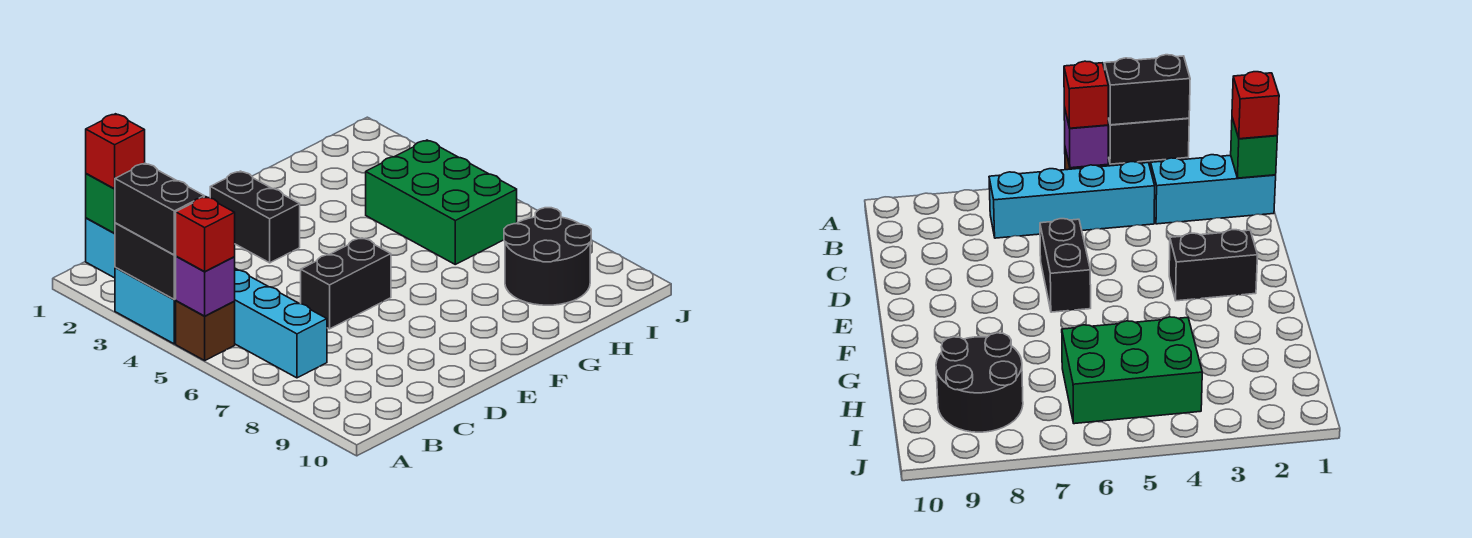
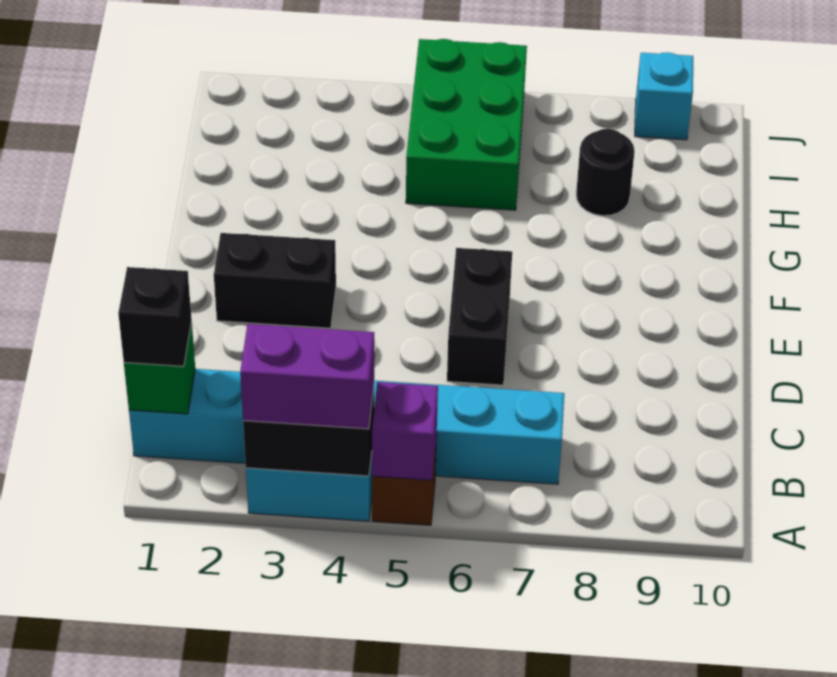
black 1x2 brick [115,163,204,255] -> purple 1x2 brick [240,324,374,429]
red 1x1 brick [176,197,235,272] -> none
red 1x1 brick [86,114,145,189] -> black 1x1 brick [118,267,192,366]
green 2x3 brick [366,140,517,264] -> green 2x3 brick turned to [406,39,527,210]
black 2x2 round brick [504,208,591,305] -> black 1x1 round brick [576,129,634,216]
none -> cyan 1x1 brick [635,52,693,140]

